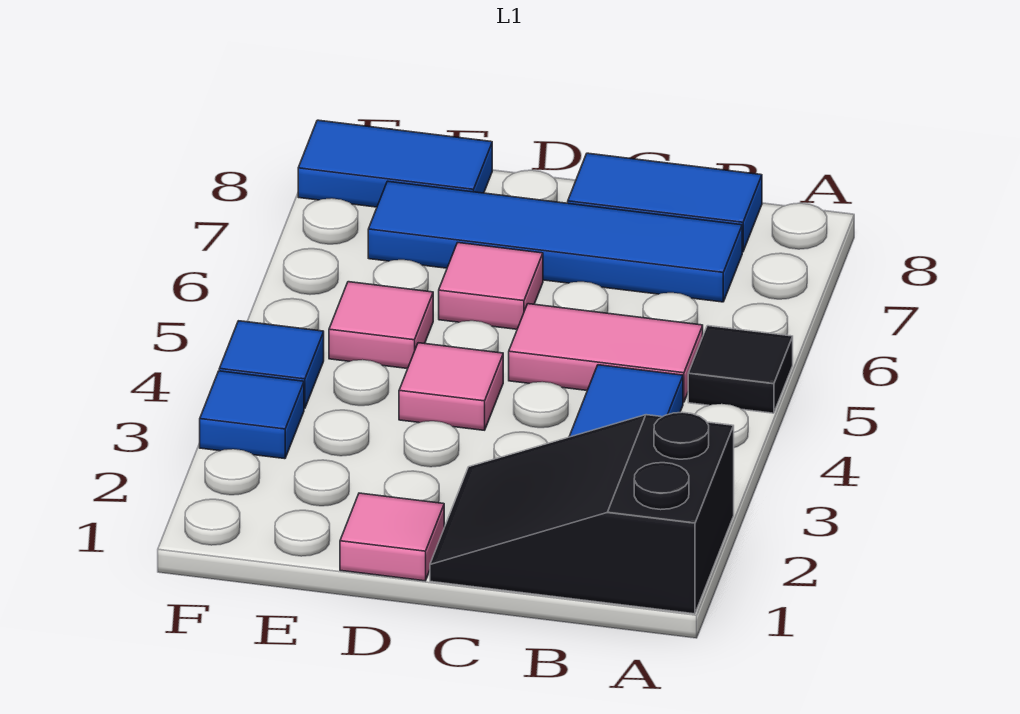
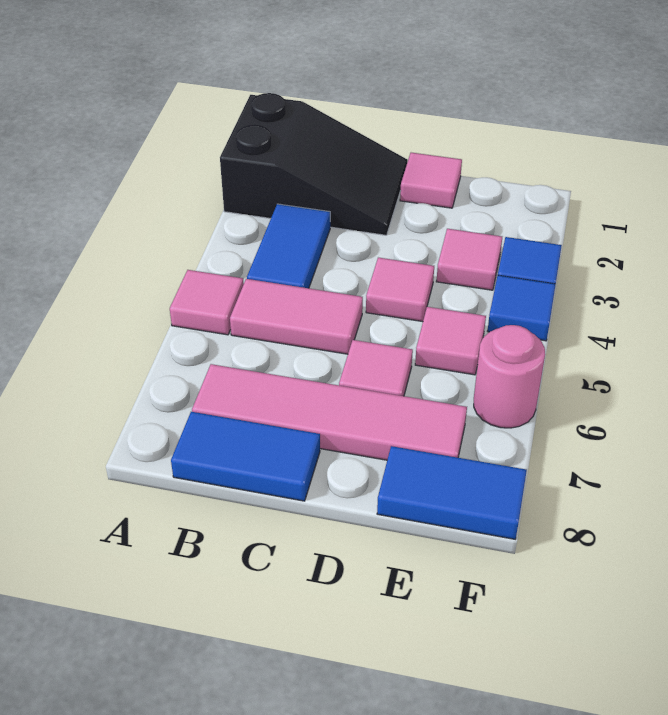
black 1x1 tile [688,326,793,413] -> pink 1x1 tile [170,270,244,335]
blue 1x4 tile [368,181,742,302] -> pink 1x4 tile [192,364,467,460]
none -> pink 1x1 tile [436,229,502,290]
none -> pink 1x1 round brick [474,325,545,428]

